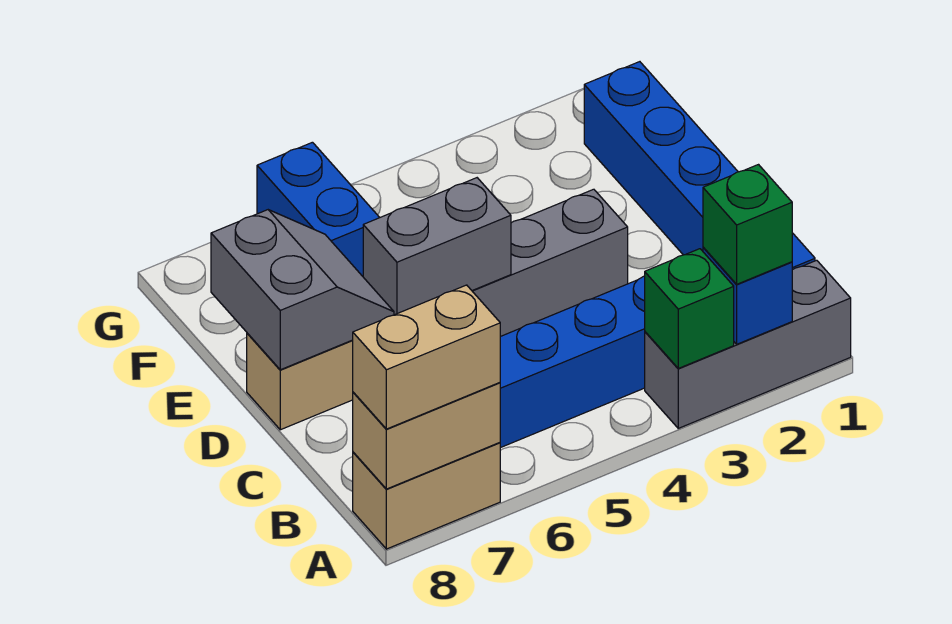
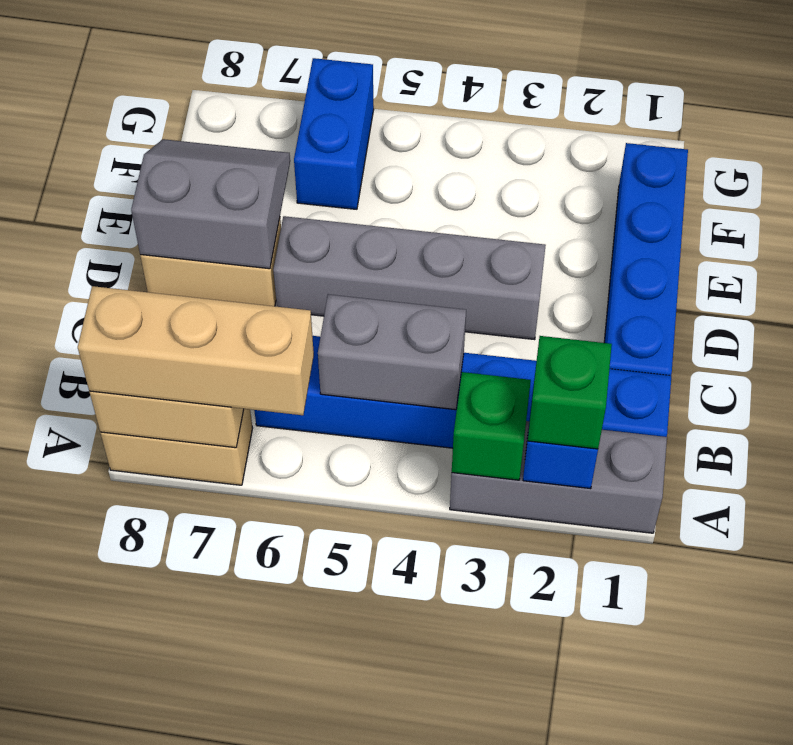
tan 1x2 brick [353,285,500,429] -> tan 1x3 brick [78,286,314,415]
grey 1x2 brick [363,178,511,315] -> grey 1x2 brick moved to [318,294,466,410]
grey 2x2 slope [211,210,394,370] -> grey 2x2 slope turned to [131,139,290,269]

